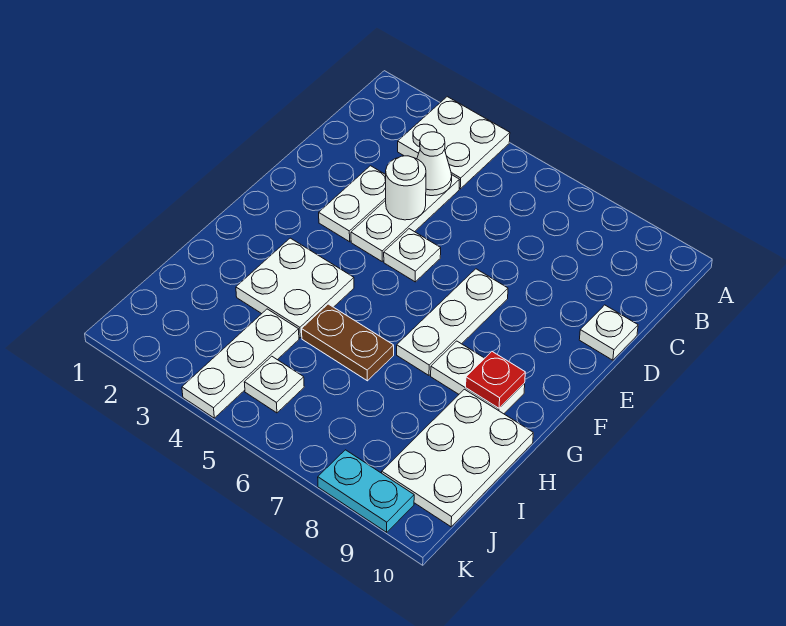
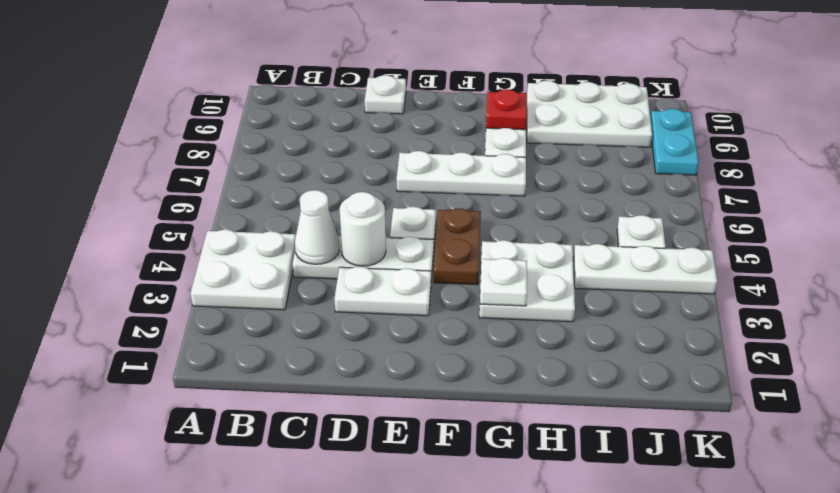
none -> white 1x1 plate [480,258,527,306]
brown 1x2 plate [302,304,394,381] -> brown 1x2 plate moved to [434,208,481,285]

